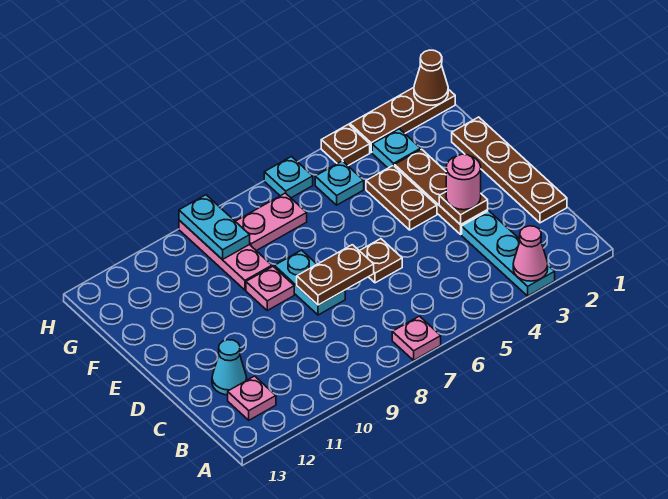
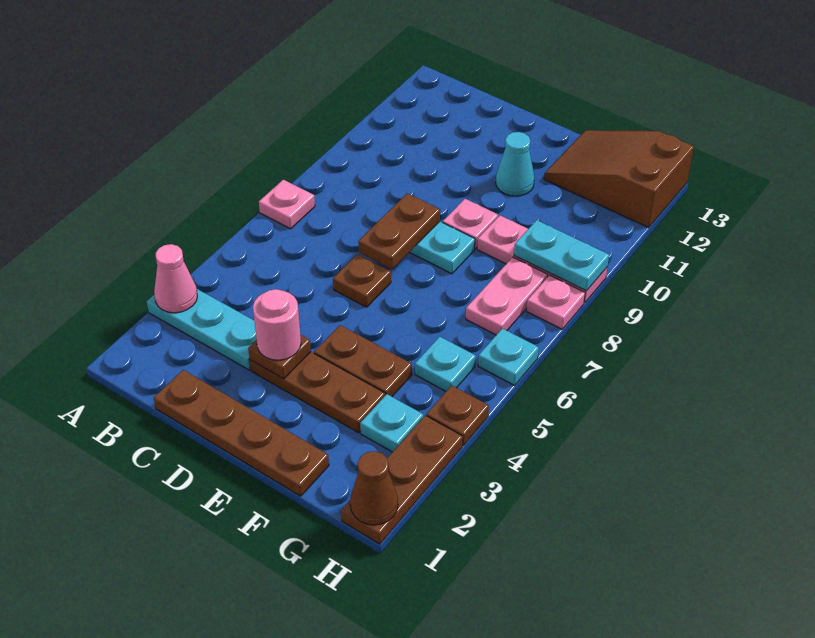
pink 1x1 plate [228,376,276,420] -> pink 1x1 plate moved to [527,275,585,329]
cyan 1x1 cone [212,340,247,395] -> cyan 1x1 cone moved to [496,132,534,196]
none -> brown 2x3 slope [544,130,694,228]

